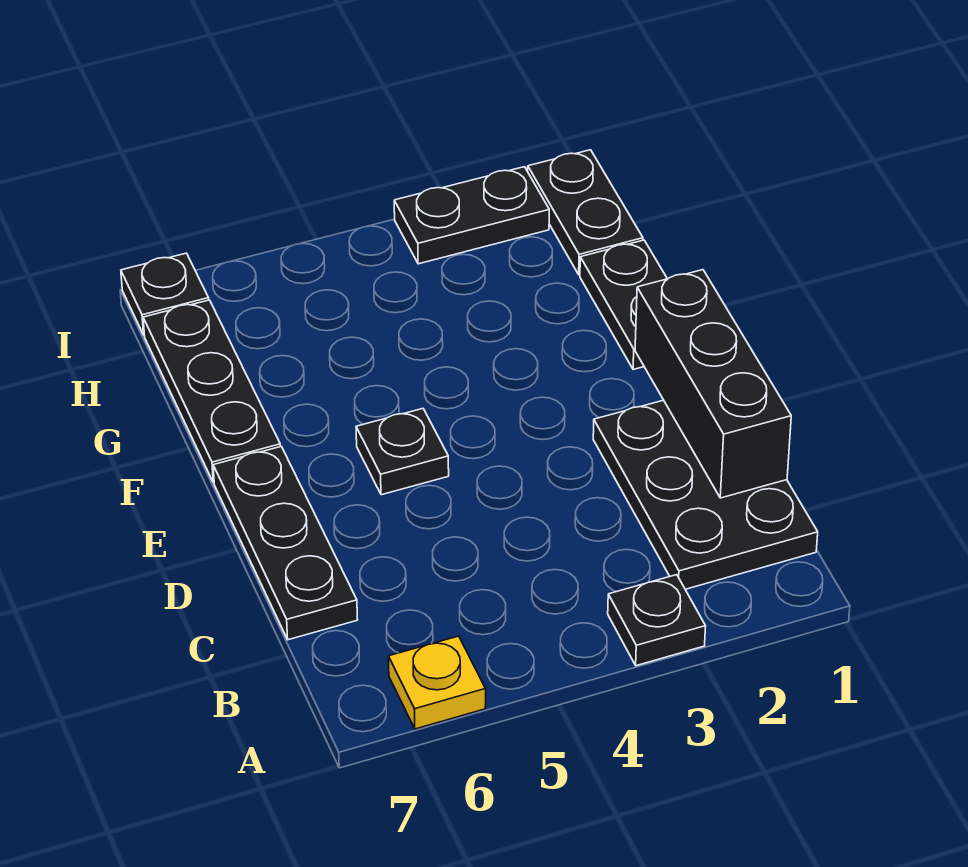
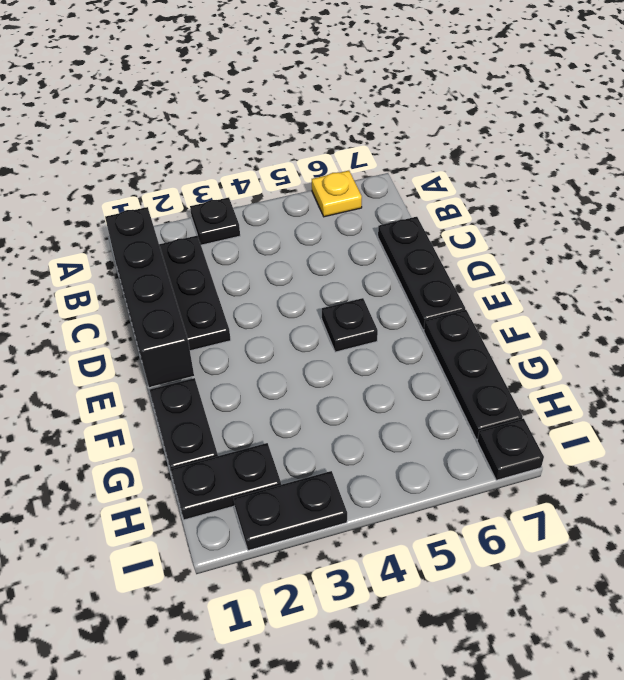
black 1x3 brick [635,270,791,498] -> black 1x4 brick [105,207,194,387]
black 1x2 plate [528,150,643,275] -> black 1x2 plate turned to [170,443,281,520]

